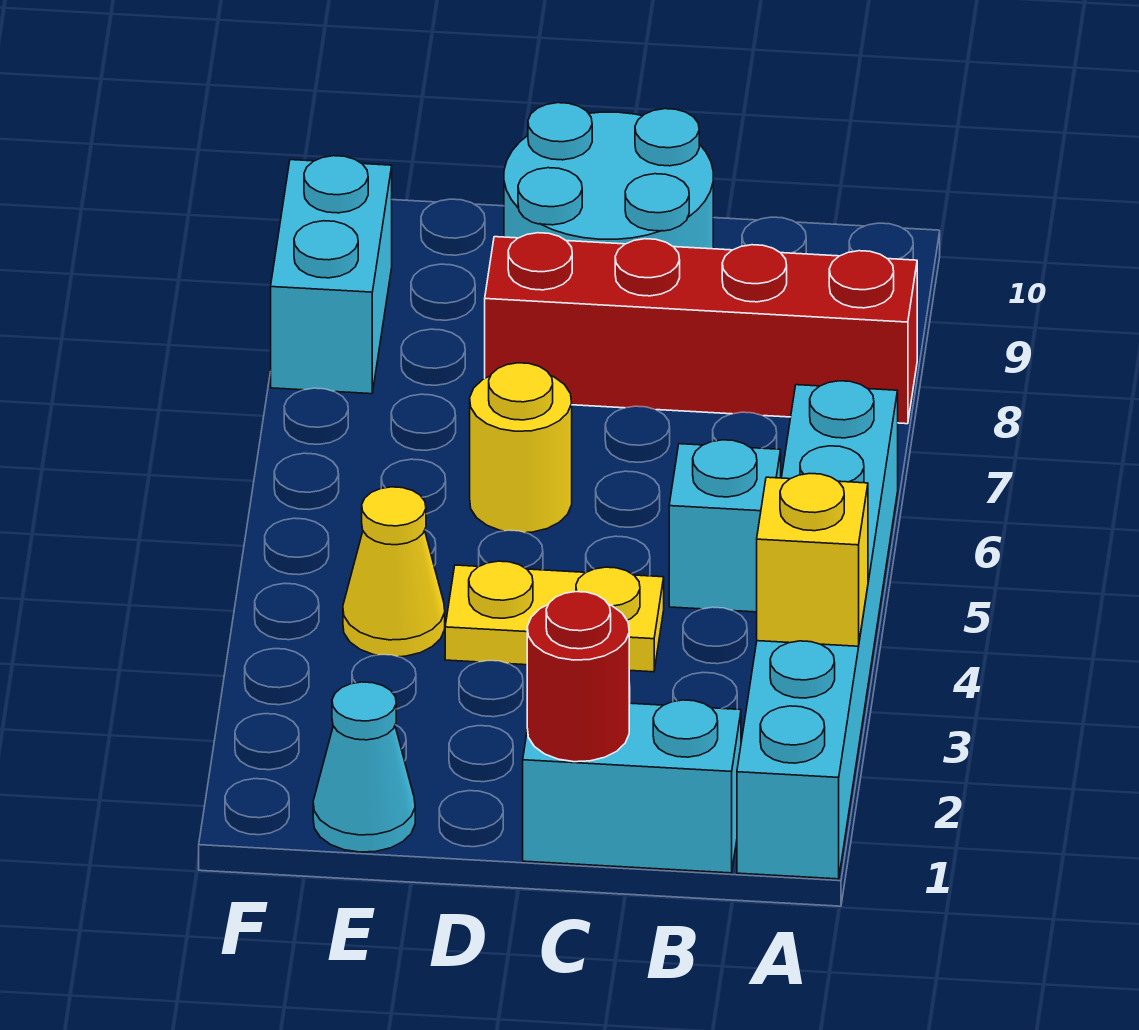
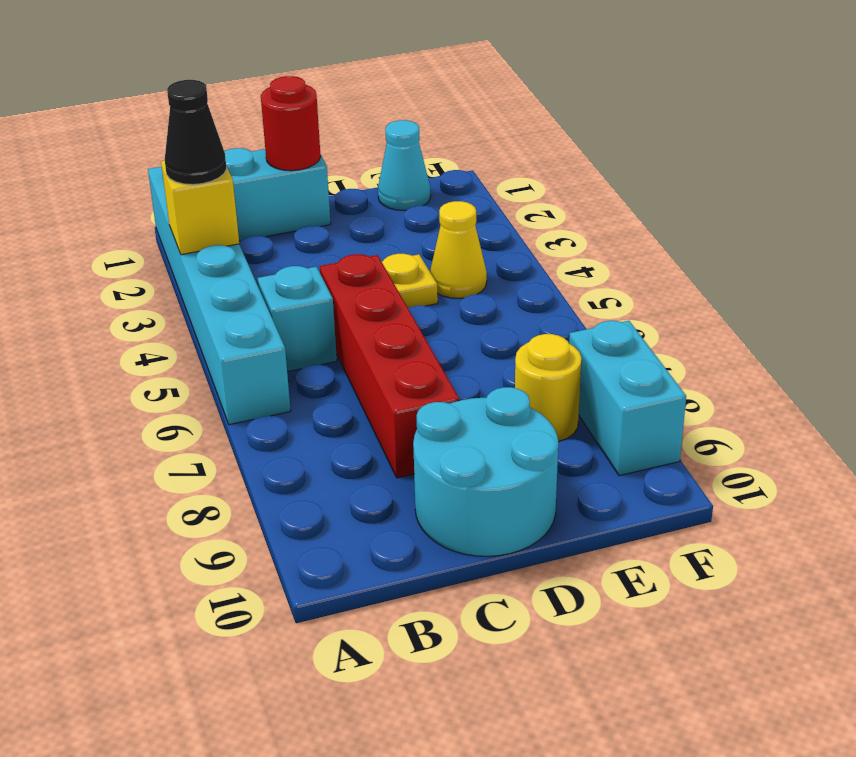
none -> black 1x1 cone [165,80,227,185]
red 1x4 brick [485,233,917,424] -> red 1x4 brick turned to [320,254,459,478]
yellow 1x1 round brick [470,363,572,533] -> yellow 1x1 round brick moved to [515,334,581,442]

